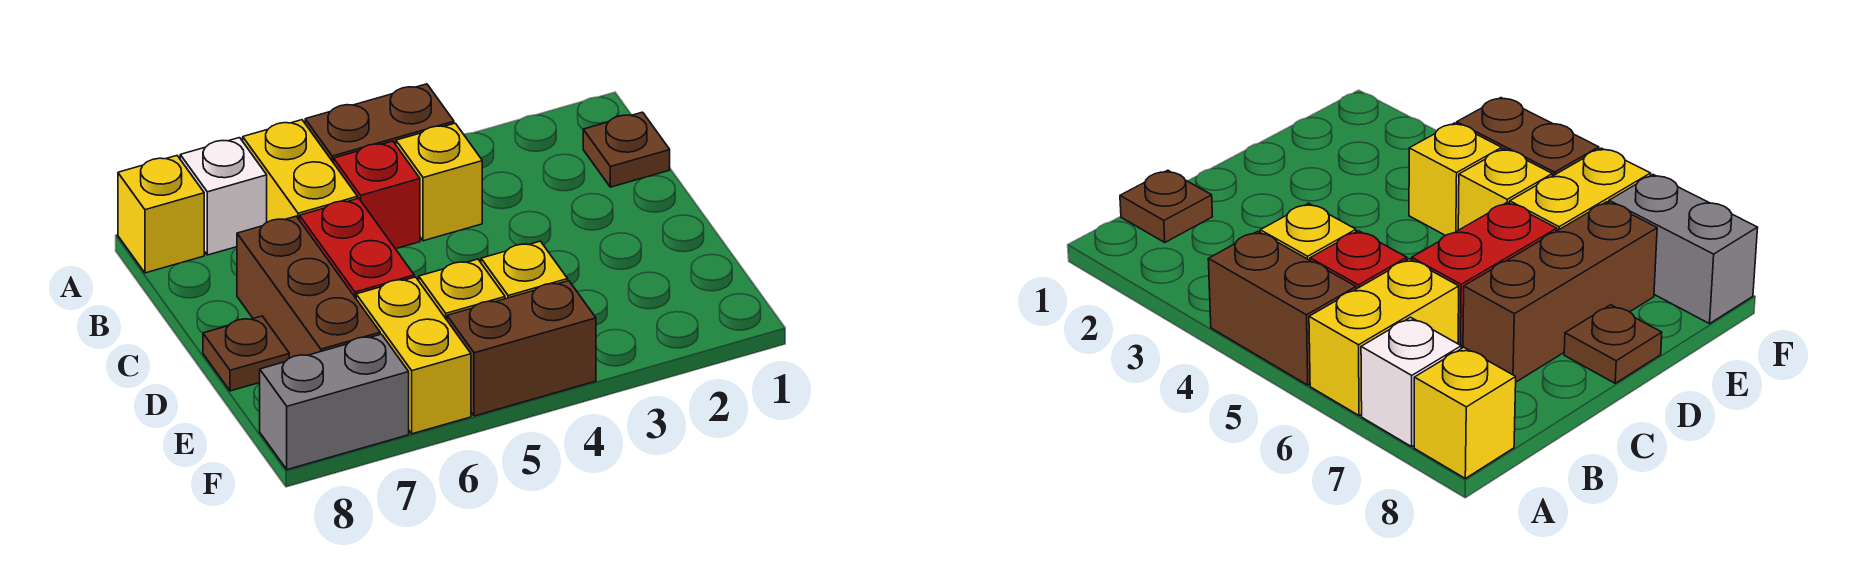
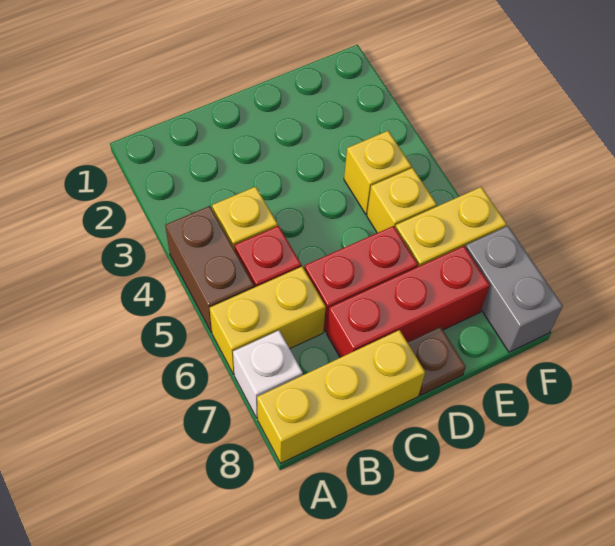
yellow 1x1 brick [118,156,204,273] -> yellow 1x3 brick [257,330,425,463]
brown 1x1 plate [583,112,670,187] -> none
brown 1x3 brick [237,216,380,358] -> red 1x3 brick [327,246,490,358]
brown 1x2 brick [447,281,596,416] -> none

